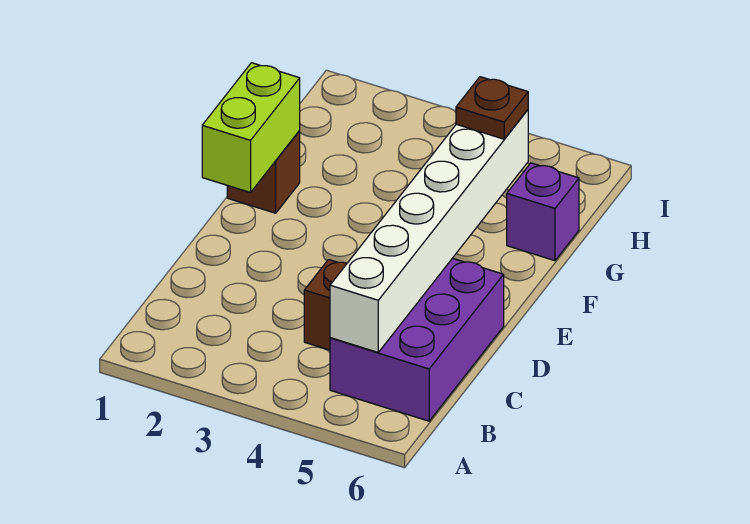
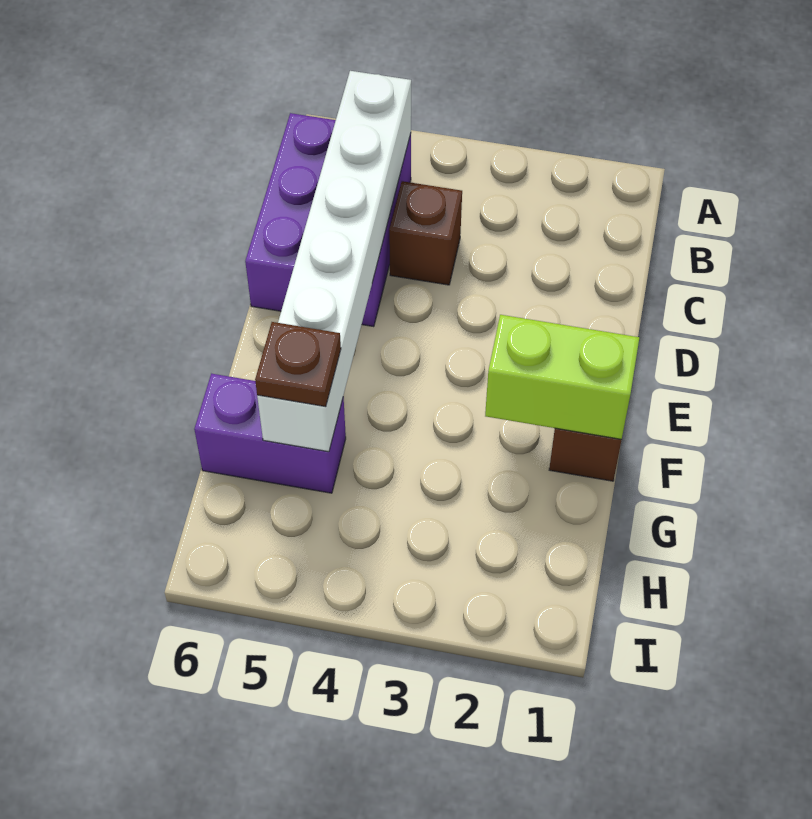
lime 1x2 brick [202,63,300,193] -> lime 1x2 brick turned to [485,315,639,439]
purple 1x1 brick [507,163,579,261] -> purple 1x2 brick [194,374,346,493]

